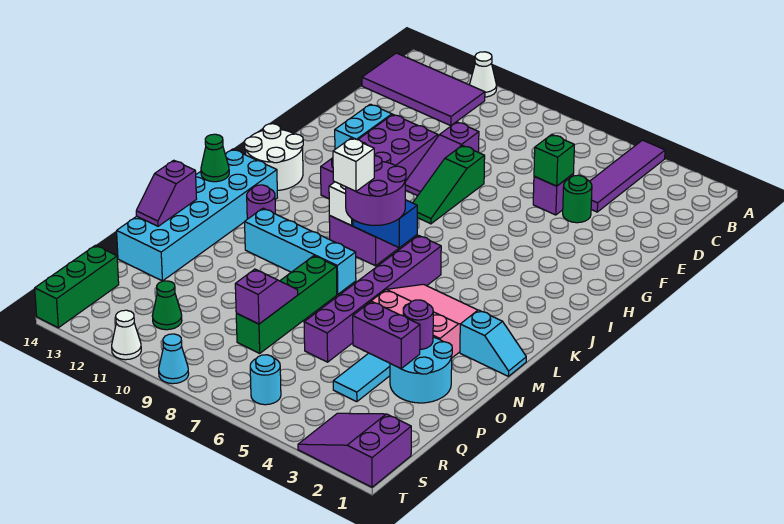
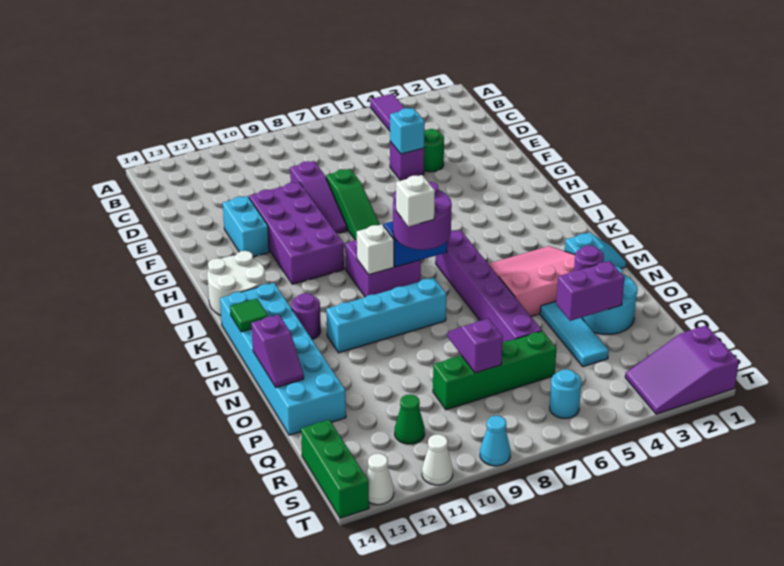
white 1x1 cone [470,52,497,97] -> white 1x1 cone moved to [366,453,394,505]
purple 2x4 tile [362,53,485,126] -> none
green 1x1 brick [534,134,574,186] -> cyan 1x1 brick [390,108,425,154]
green 1x1 cone [201,134,229,182] -> green 1x1 tile [230,298,268,332]
green 1x4 brick [236,256,337,353] -> green 1x4 brick turned to [433,331,557,410]

